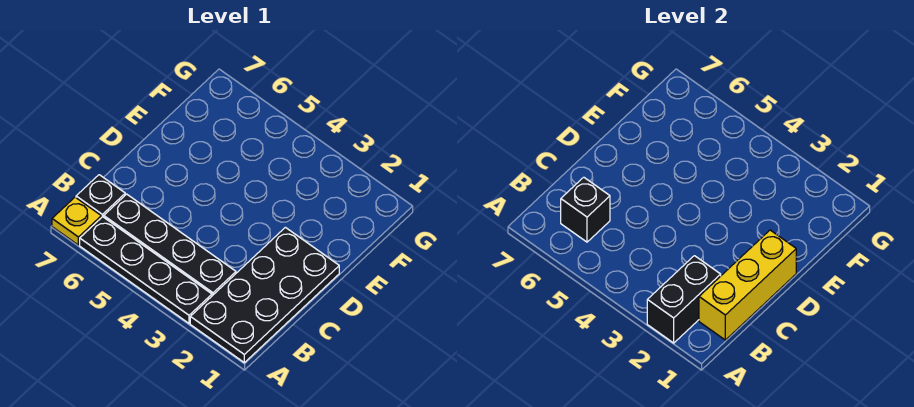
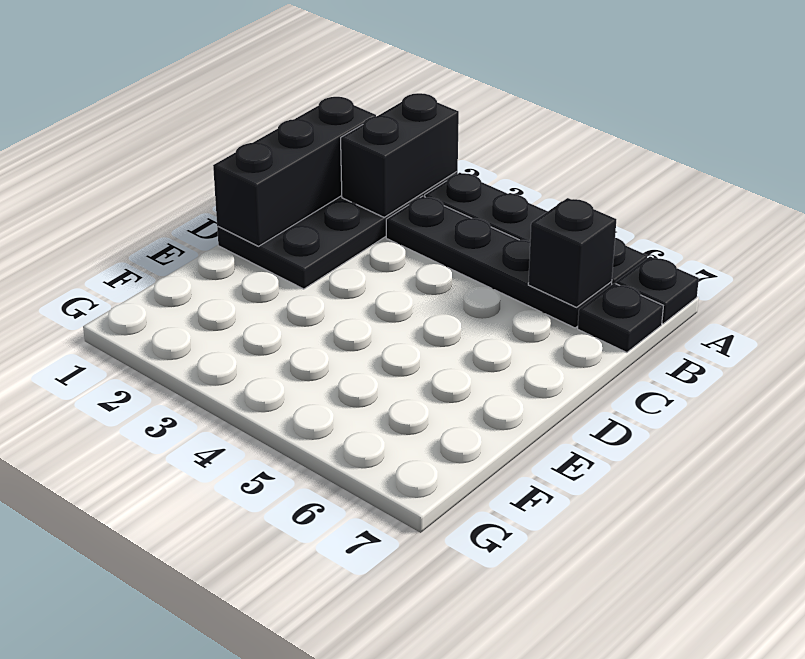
yellow 1x1 plate [52,197,101,245] -> black 1x1 plate [616,257,699,324]
yellow 1x3 brick [699,230,796,340] -> black 1x3 brick [213,97,376,246]

